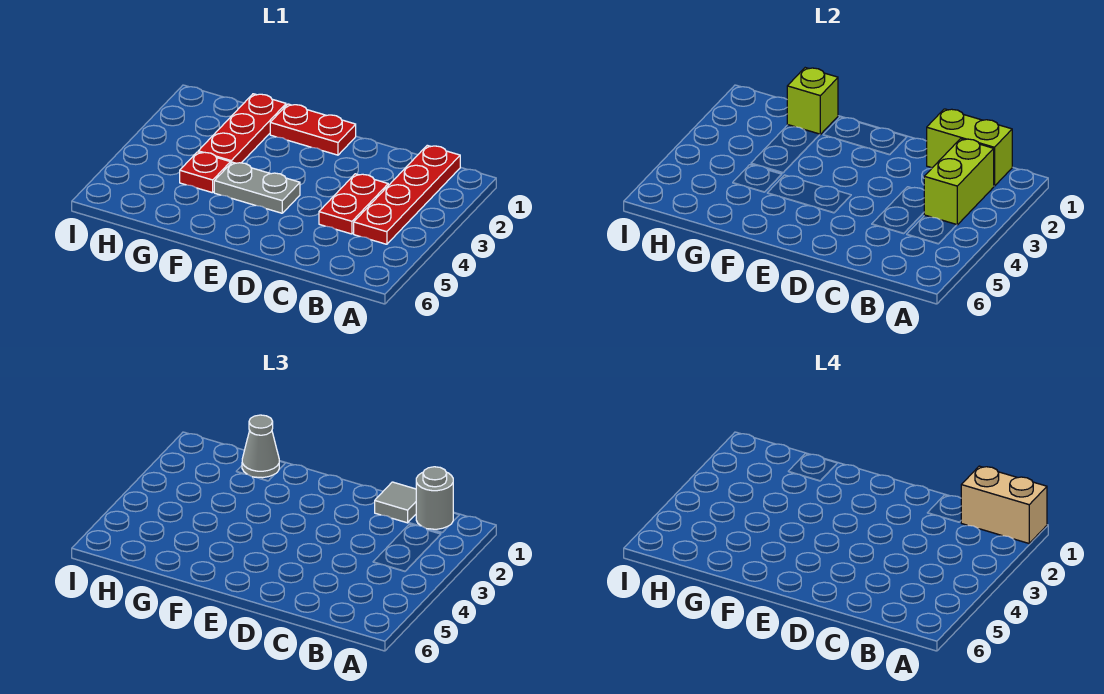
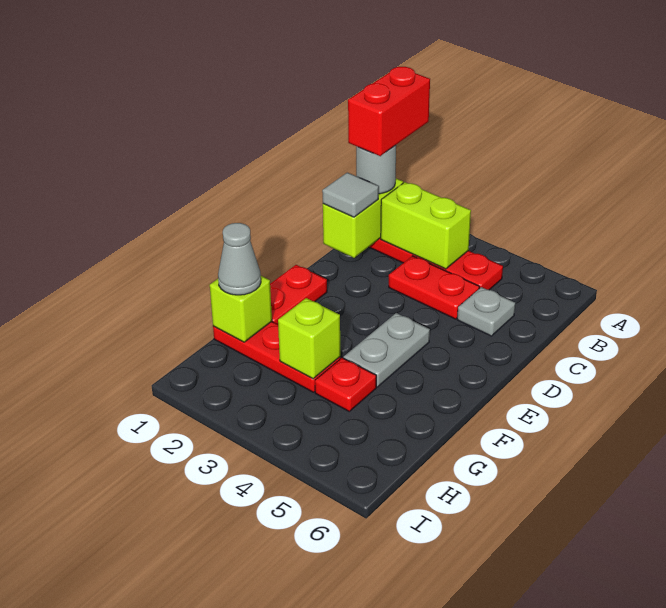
tan 1x2 brick [961,466,1047,543] -> red 1x2 brick [348,67,430,156]
none -> grey 1x1 plate [457,287,515,336]
none -> lime 1x1 brick [278,298,340,379]

